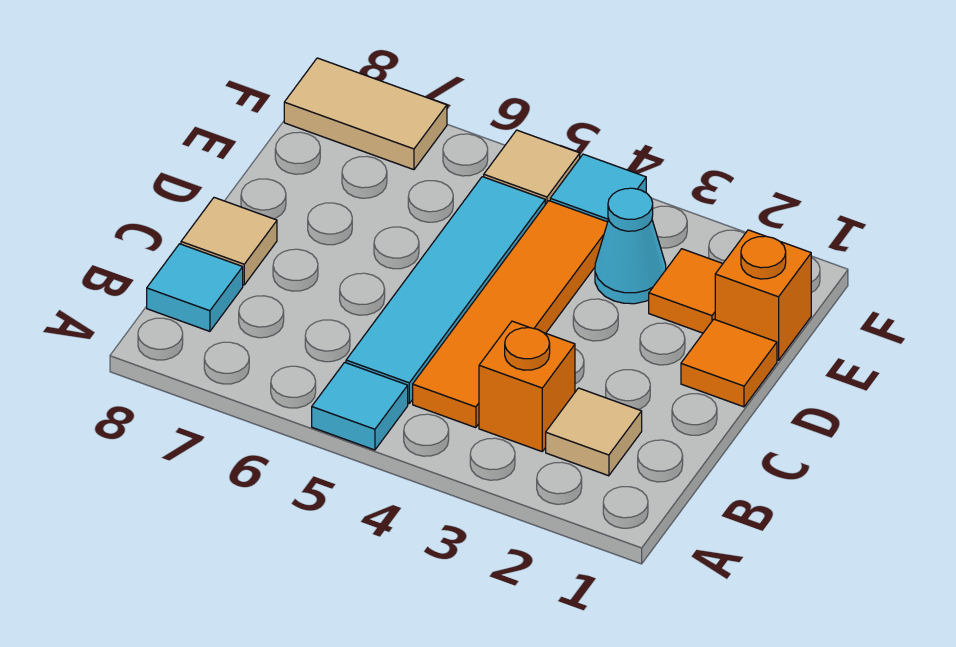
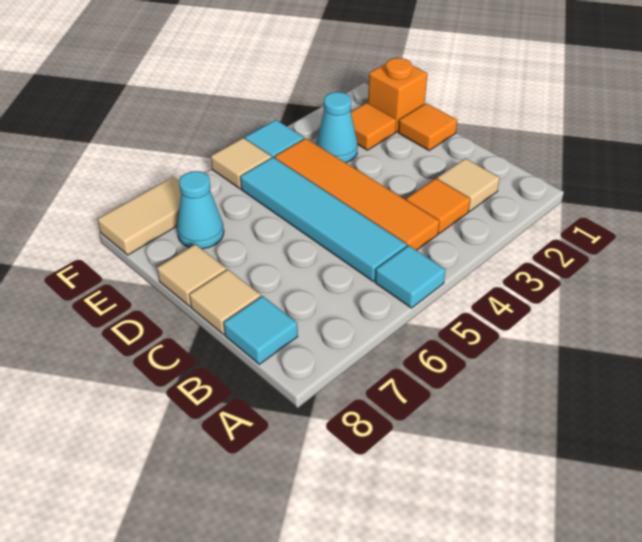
orange 1x1 brick [479,321,575,451] -> orange 1x1 tile [406,178,470,233]
none -> tan 1x1 tile [157,244,227,306]
none -> cyan 1x1 cone [177,171,224,249]

